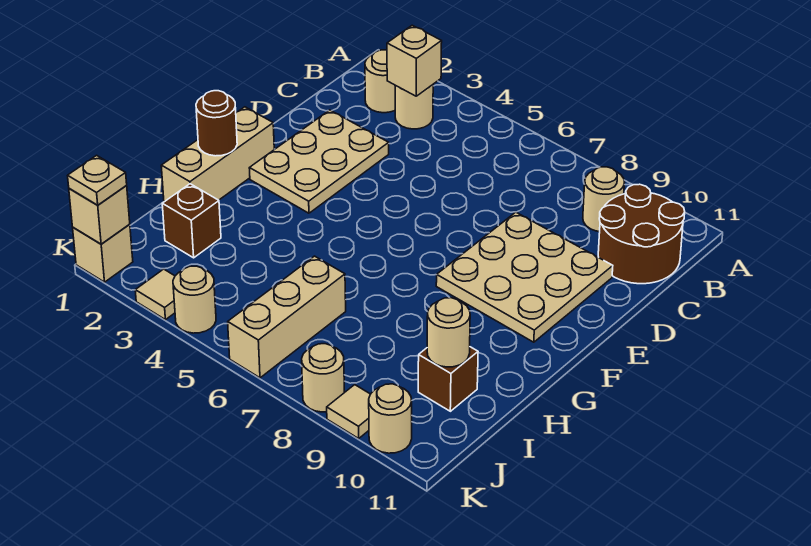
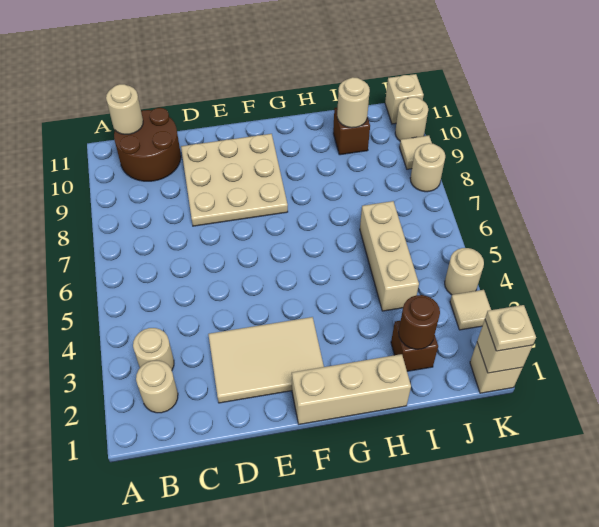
tan 1x1 brick [387,25,442,96] -> tan 1x1 brick moved to [385,74,424,124]
tan 1x1 round brick [583,167,625,232] -> tan 1x1 round brick moved to [106,84,143,134]
tan 2x3 plate [249,110,389,213] -> tan 2x3 tile [208,317,324,403]
brown 1x1 round brick [196,91,237,156] -> brown 1x1 round brick moved to [399,295,440,349]
tan 1x3 brick [228,256,346,378] -> tan 1x3 brick turned to [360,201,419,311]

